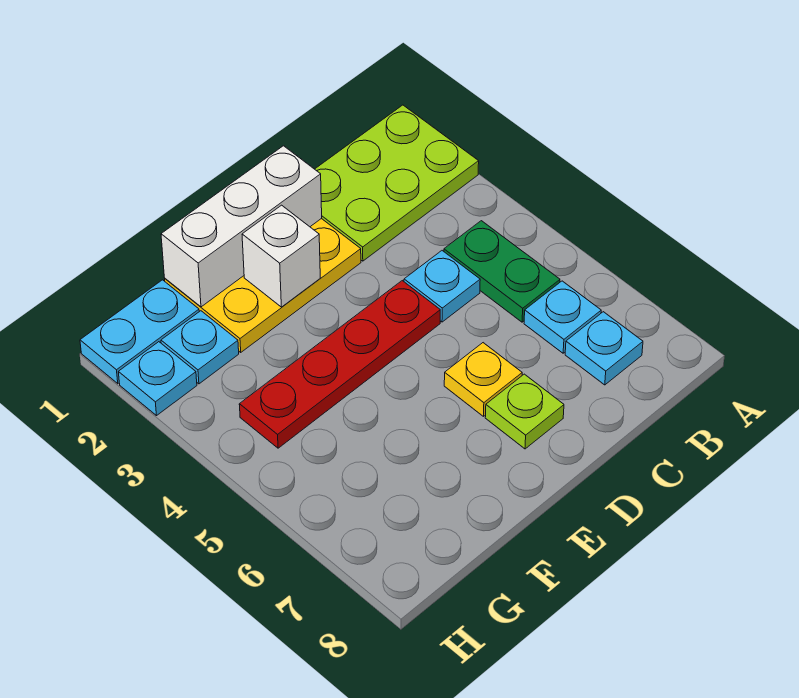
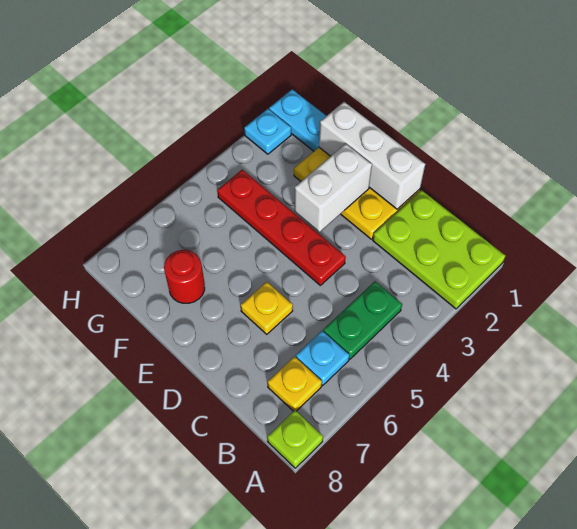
cyan 1x1 plate [565,312,643,385] -> yellow 1x1 plate [268,357,322,411]
cyan 1x1 plate [404,251,480,322] -> none
lime 1x1 plate [485,374,564,449] -> lime 1x1 plate moved to [267,410,323,468]
white 1x1 brick [242,205,320,307] -> white 1x2 brick [294,144,372,232]
none -> red 1x1 round brick [164,250,205,303]
cyan 1x1 plate [161,311,239,384] -> none

